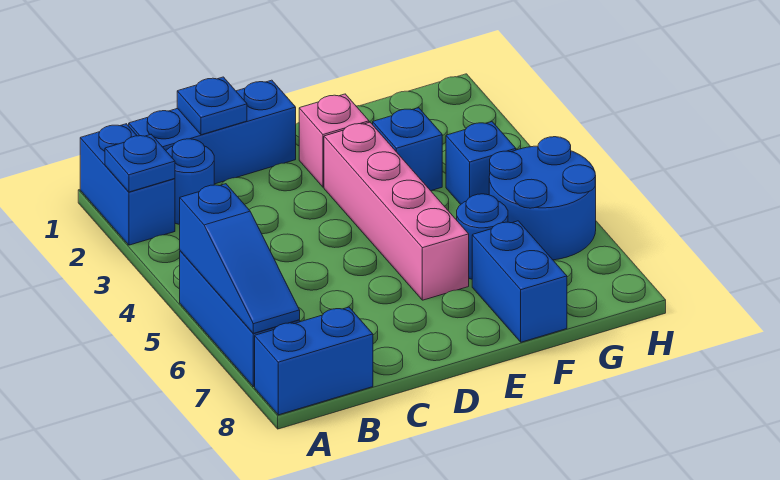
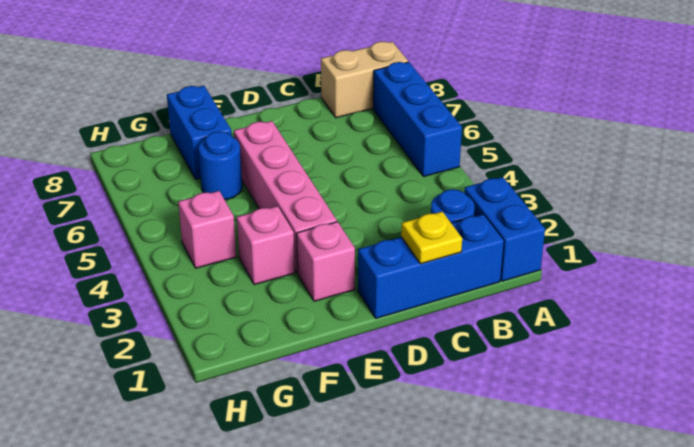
blue 1x1 plate [105,135,175,192] -> none
blue 1x3 slope [180,184,300,333] -> none
blue 1x2 brick [255,307,373,415] -> tan 1x2 brick [321,42,408,118]
blue 1x1 plate [177,77,247,135] -> yellow 1x1 plate [401,212,462,264]
blue 1x1 brick [373,108,442,191] -> pink 1x1 brick [237,206,295,285]
blue 1x1 brick [446,122,516,204] -> pink 1x1 brick [178,191,236,268]
blue 2x2 round brick [489,137,596,260] -> none

